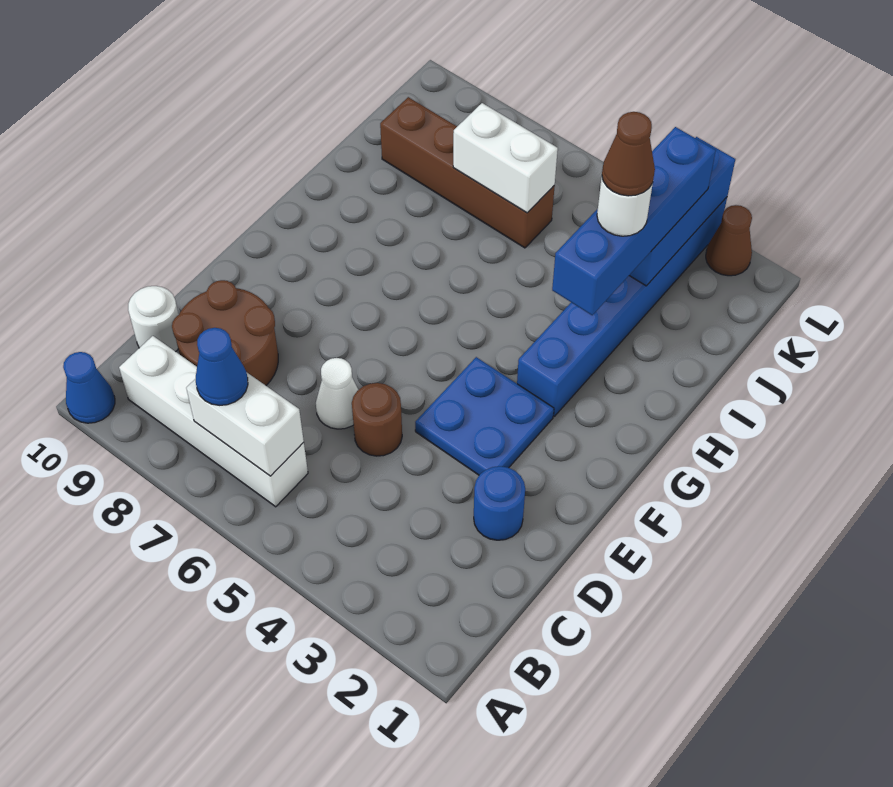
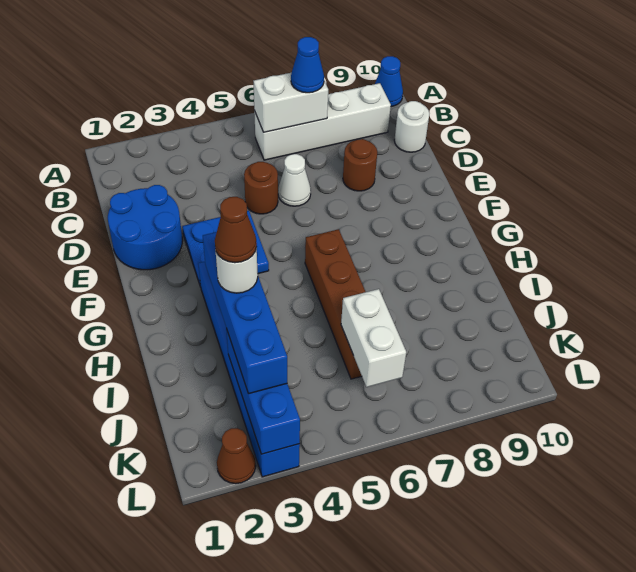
brown 2x2 round brick [172,280,278,385] -> brown 1x1 round brick [343,139,377,191]
blue 1x1 round brick [474,466,525,540] -> blue 2x2 round brick [108,185,182,270]
brown 1x4 brick [380,97,555,248] -> brown 1x4 brick turned to [305,229,365,379]
white 1x2 brick [453,103,558,213] -> white 1x2 brick turned to [341,289,406,387]

